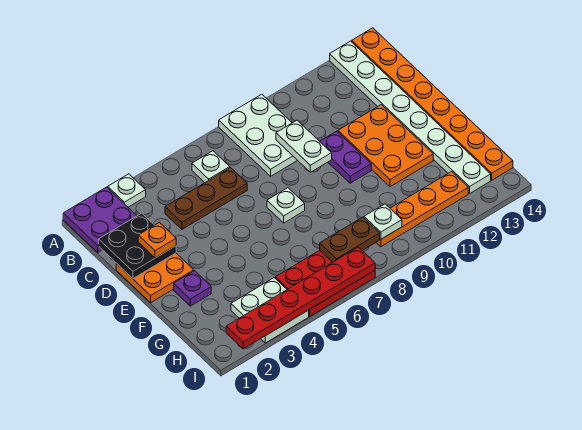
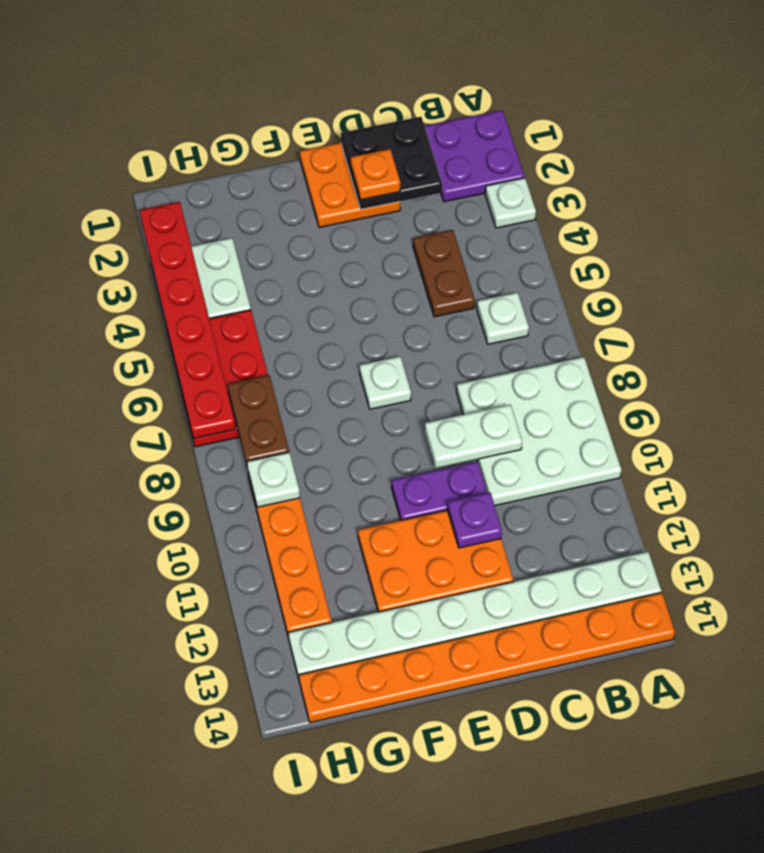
white 2x3 plate [219,94,298,176] -> white 3x3 plate [457,357,621,505]
brown 1x3 plate [165,168,247,229] -> brown 1x2 plate [413,230,475,317]
purple 1x1 plate [174,271,211,306] -> purple 1x1 plate moved to [448,493,502,548]

